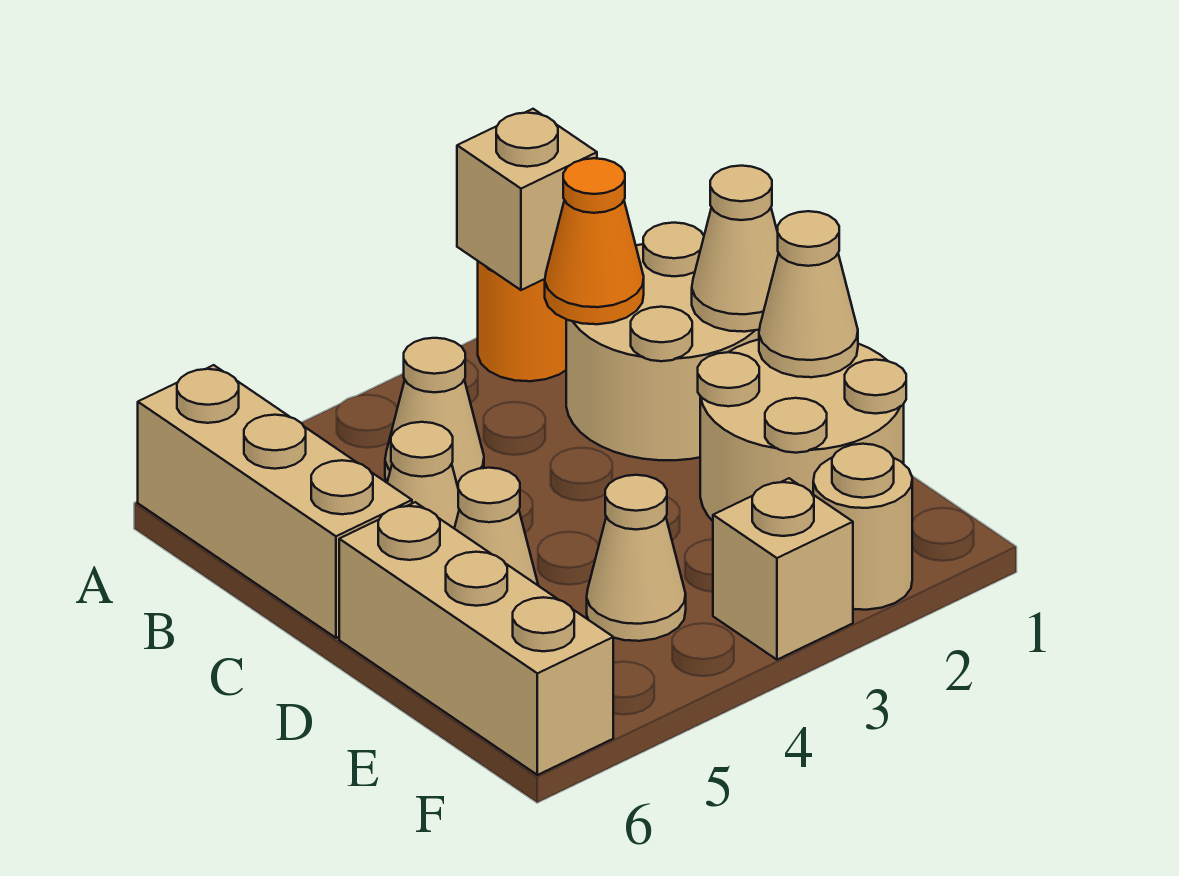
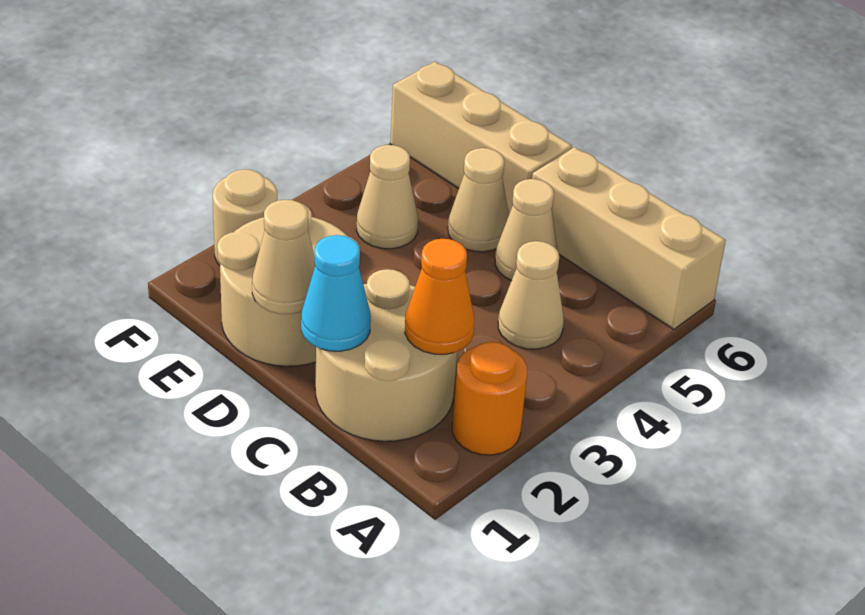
tan 1x1 brick [457,109,597,290] -> none
tan 1x1 cone [692,166,778,332] -> cyan 1x1 cone [301,235,371,351]
tan 1x1 brick [713,478,853,660] -> none

